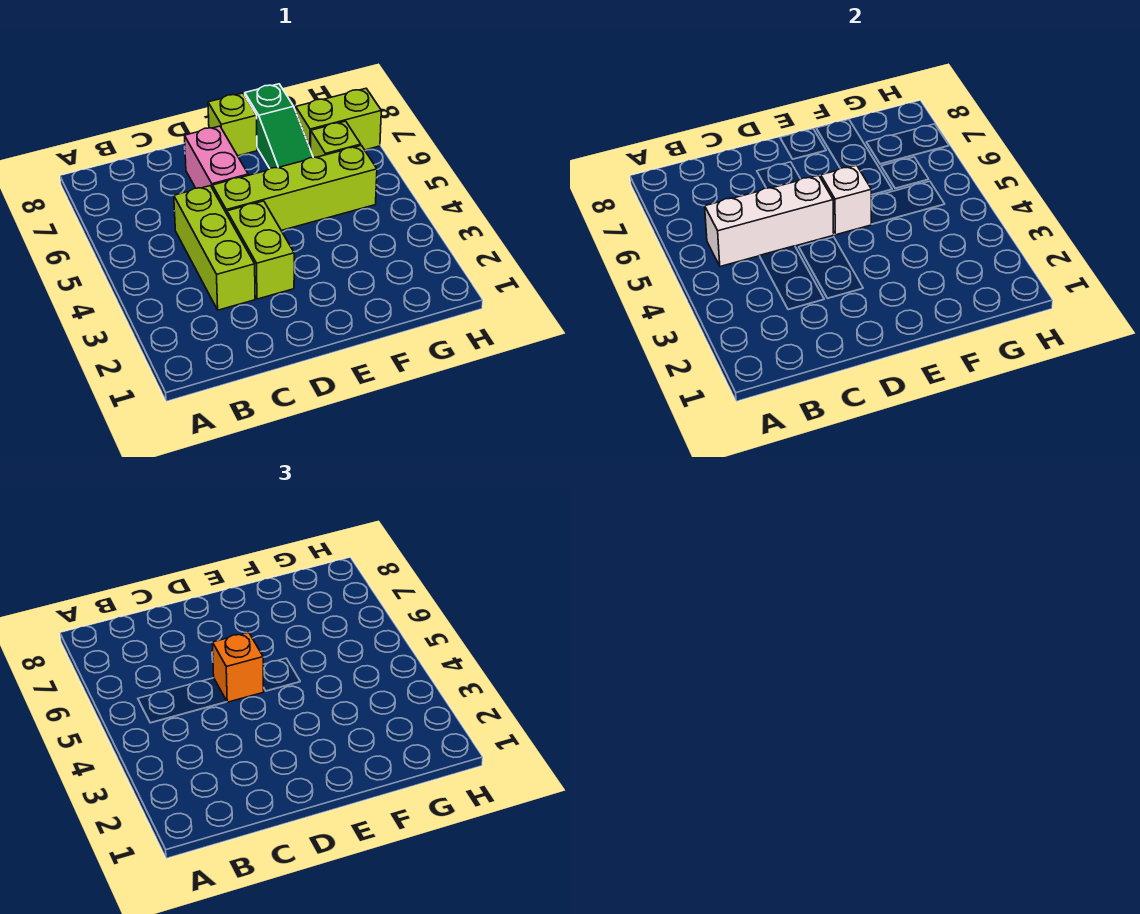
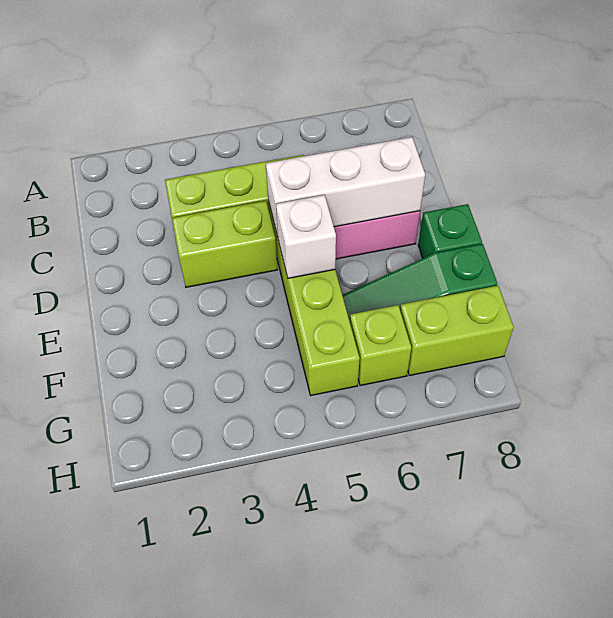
white 1x3 brick [705,175,834,267] -> white 1x3 brick turned to [266,137,425,237]
orange 1x1 brick [212,632,264,702] -> none
lime 1x1 brick [208,93,257,156] -> green 1x1 brick [418,204,482,258]
lime 1x2 brick [296,89,381,150] -> lime 1x2 brick turned to [400,286,514,376]

